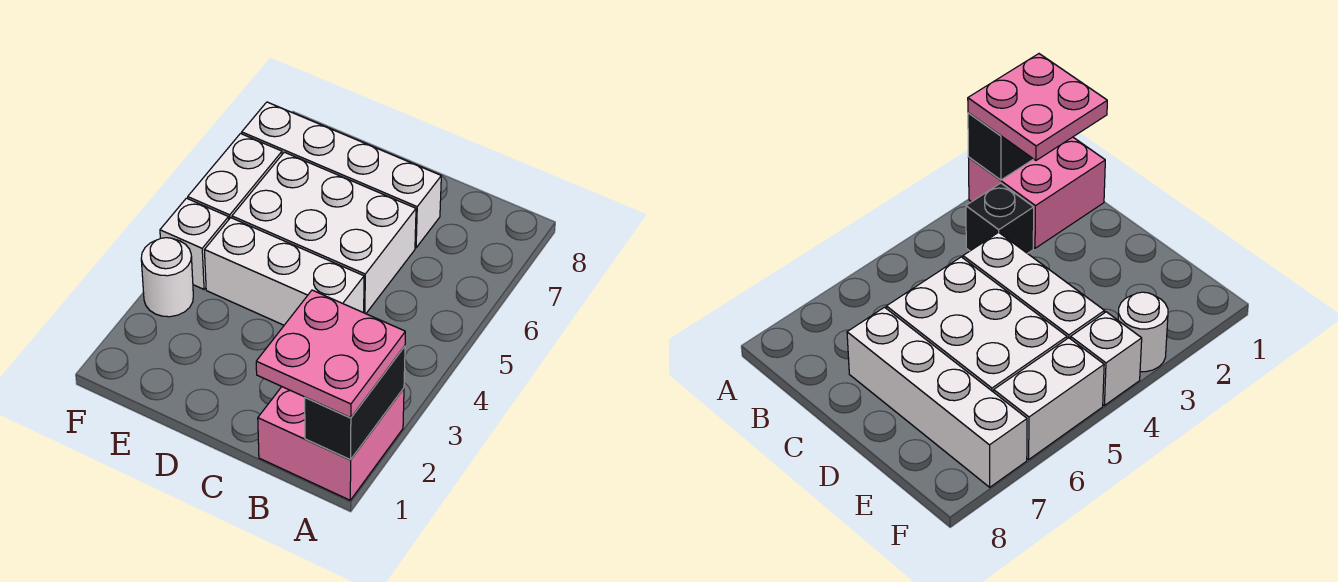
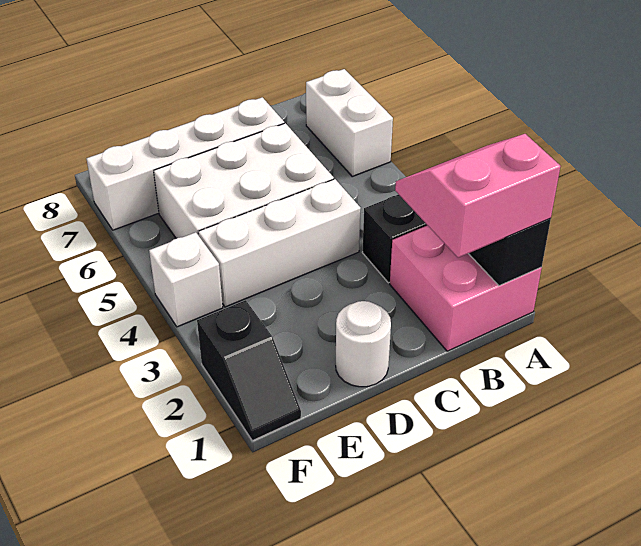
pink 2x2 plate [256,290,405,418] -> pink 2x2 slope [395,134,561,258]
none -> black 1x2 slope [197,300,301,441]
white 1x1 round brick [141,238,193,317] -> white 1x1 round brick moved to [336,301,391,387]
white 1x2 brick [188,134,282,219] -> white 1x2 brick moved to [306,69,393,176]

